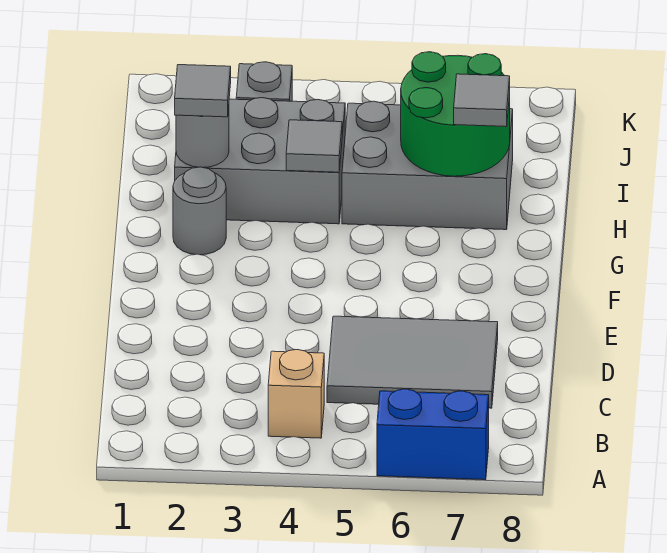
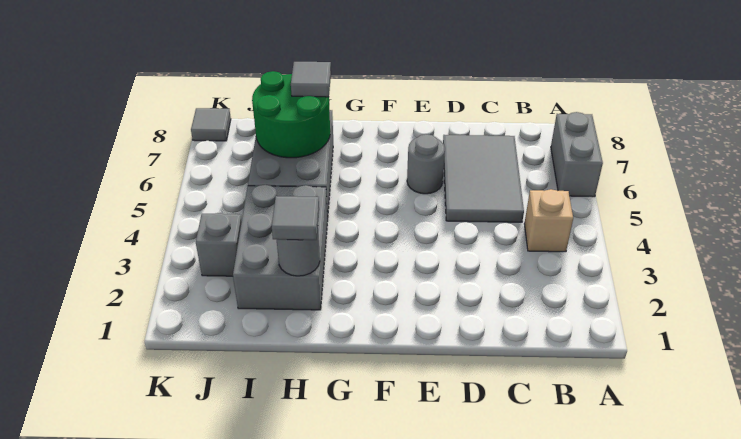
blue 1x2 brick [377,389,489,480] -> grey 1x2 brick [551,112,603,197]
grey 1x1 round brick [173,167,226,255] -> grey 1x1 round brick moved to [407,134,445,194]
grey 1x1 tile [286,120,342,172] -> grey 1x1 tile moved to [191,108,231,141]

